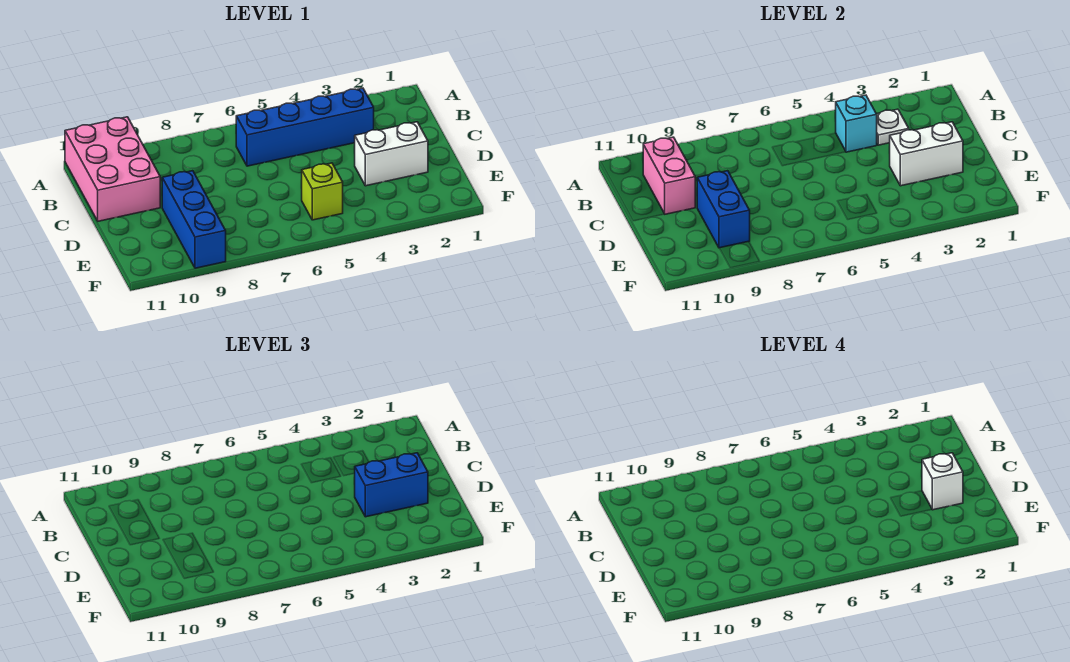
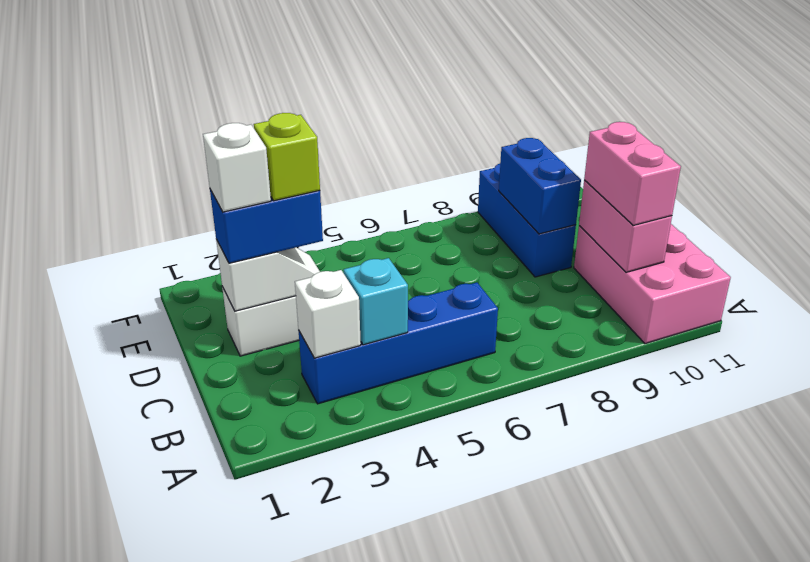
white 1x1 plate [877,109,909,145] -> white 1x1 brick [295,270,361,358]
none -> pink 1x2 brick [584,122,681,225]
white 1x2 brick [890,122,963,186] -> white 1x2 slope [216,240,320,311]
lime 1x1 brick [302,163,343,220] -> lime 1x1 brick moved to [254,113,320,201]

